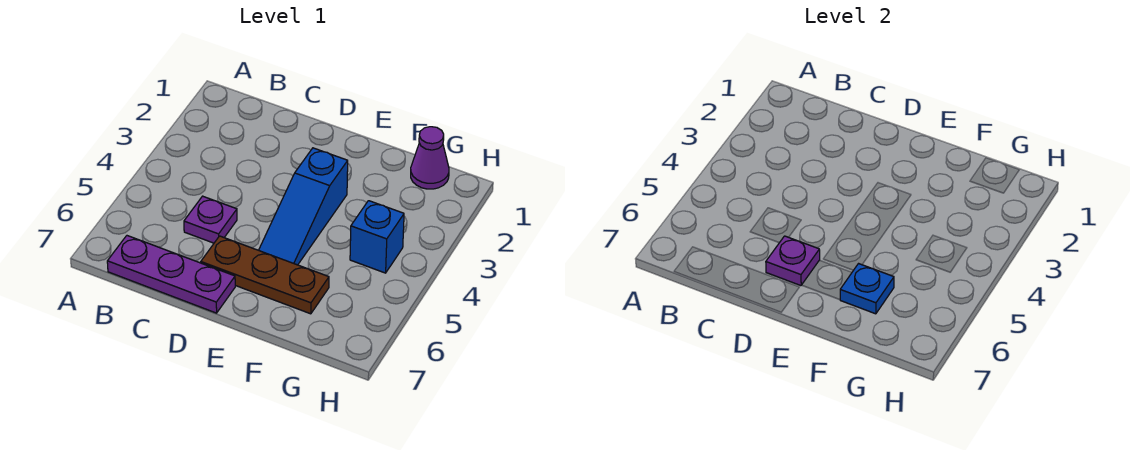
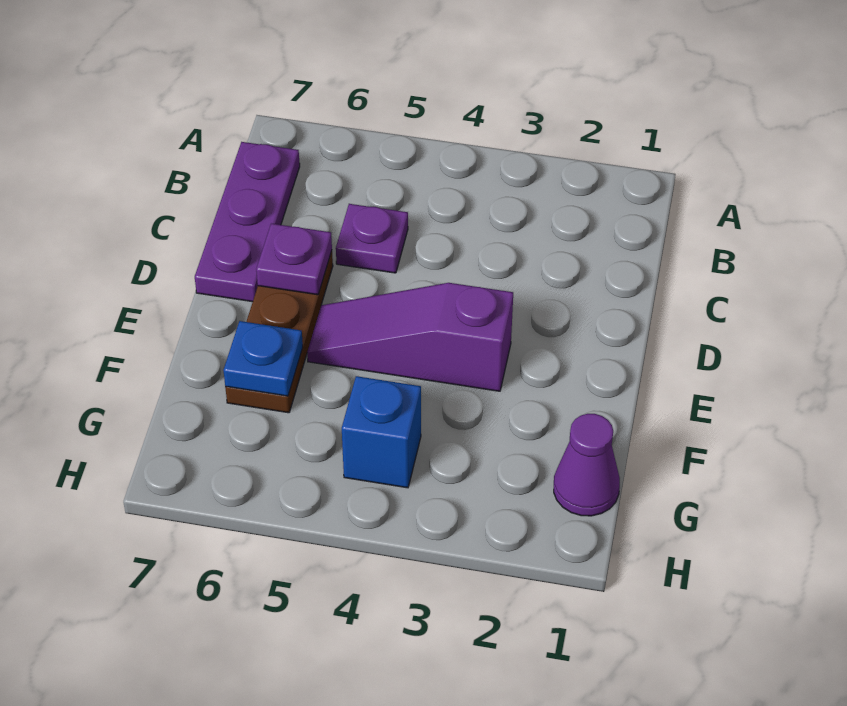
blue 1x3 slope [259,148,348,265] -> purple 1x3 slope [307,283,513,391]

